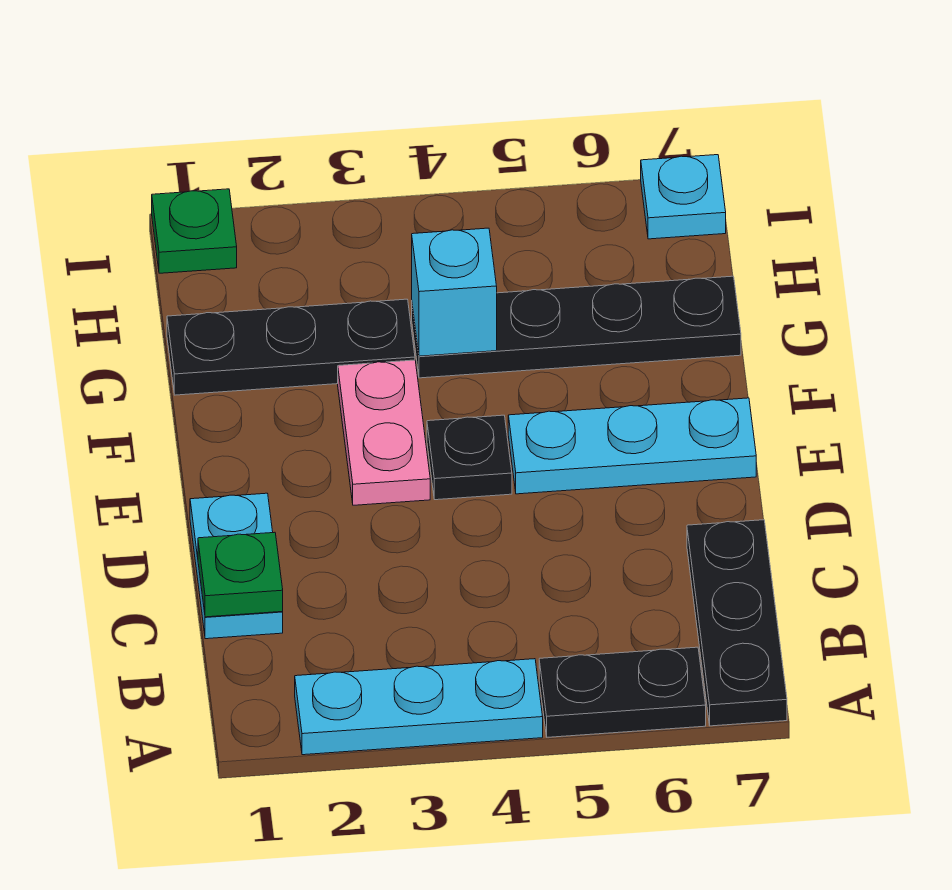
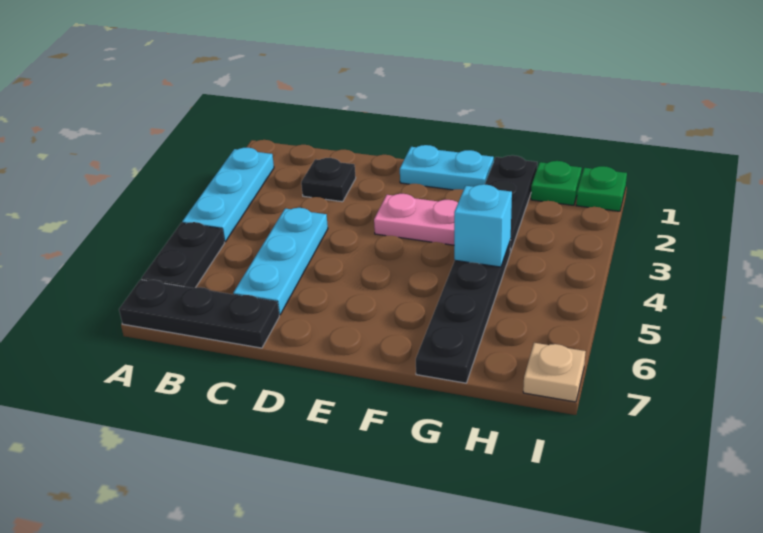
cyan 1x2 plate [190,493,283,639] -> cyan 1x2 plate moved to [400,145,494,190]
green 1x1 plate [198,532,283,617] -> green 1x1 plate moved to [531,161,582,205]
black 1x1 plate [427,415,512,500] -> black 1x1 plate moved to [301,158,356,202]
cyan 1x3 plate [508,398,756,494] -> cyan 1x3 plate moved to [233,208,328,315]
cyan 1x1 plate [641,155,726,239] -> tan 1x1 plate [523,343,586,402]

